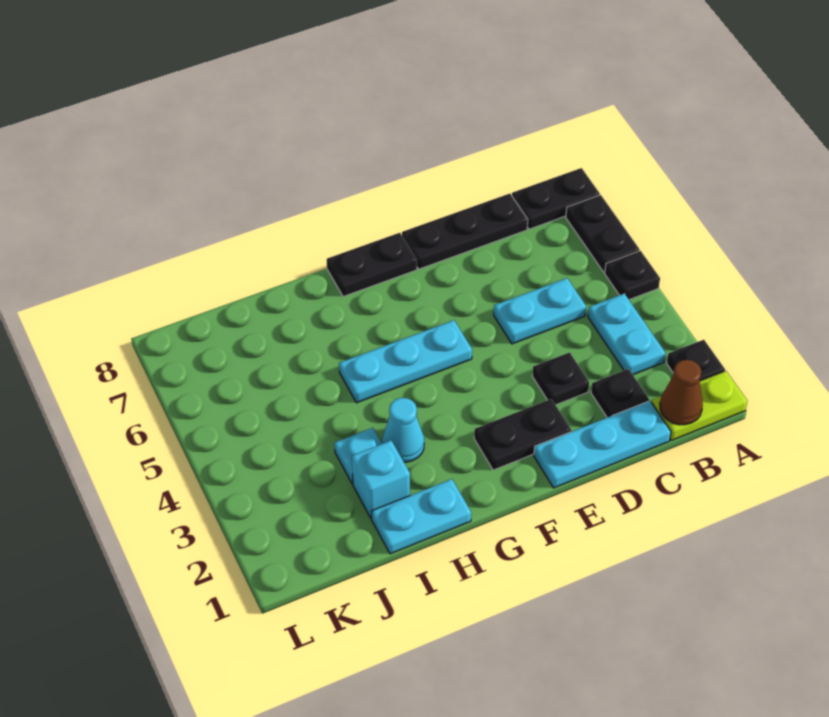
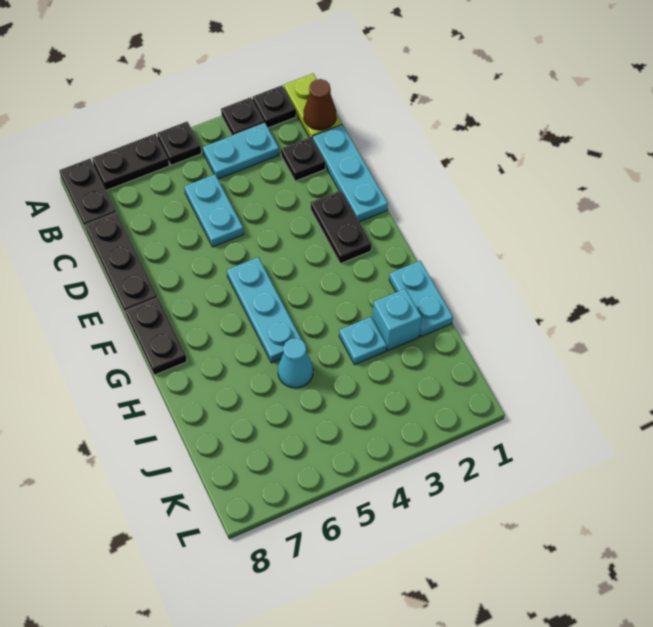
black 1x1 plate [532,352,589,405] -> black 1x1 plate moved to [221,97,264,135]
cyan 1x1 cone [382,398,424,462] -> cyan 1x1 cone moved to [278,338,313,388]

